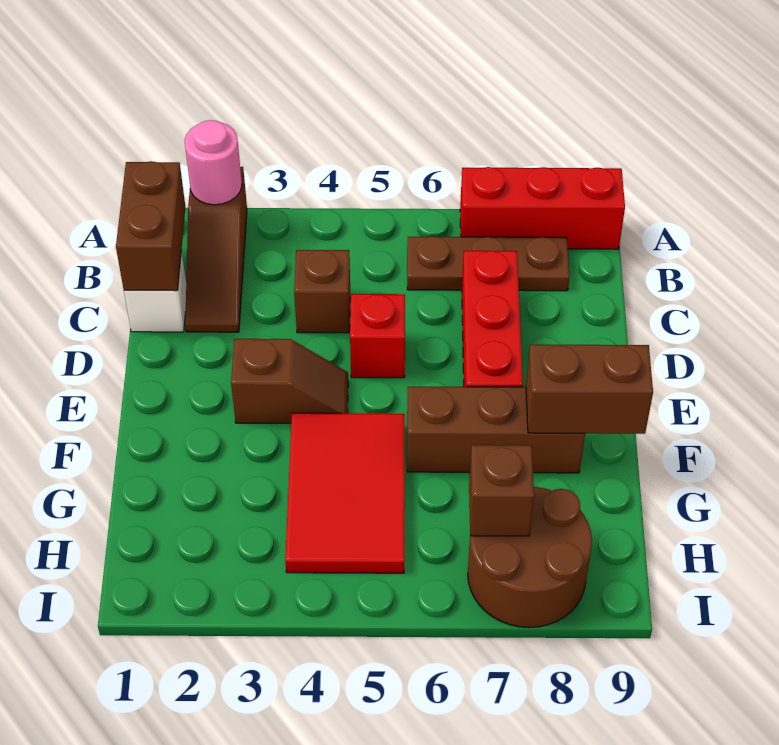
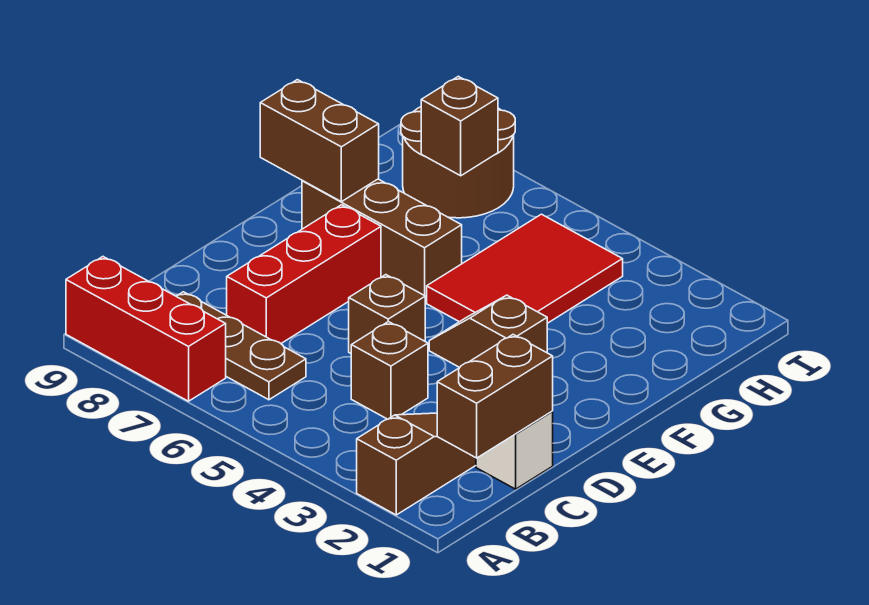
pink 1x1 round brick [184,120,242,205] -> none
red 1x1 brick [350,294,405,378] -> brown 1x1 brick [349,275,425,353]

